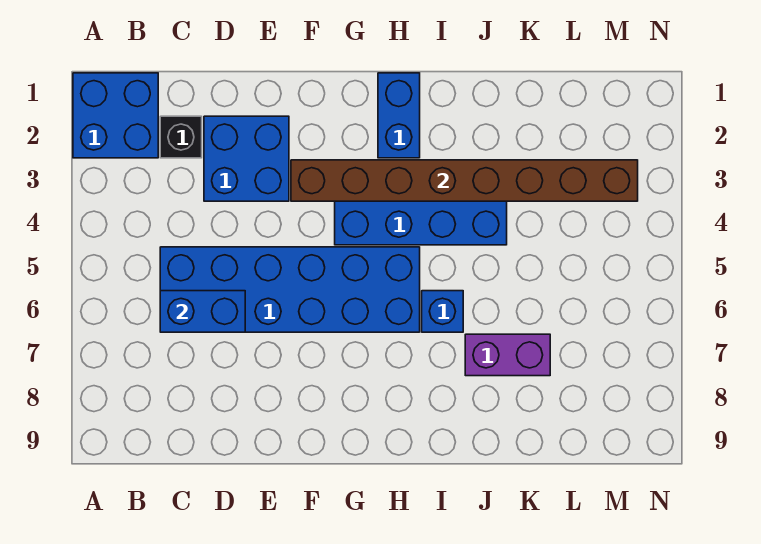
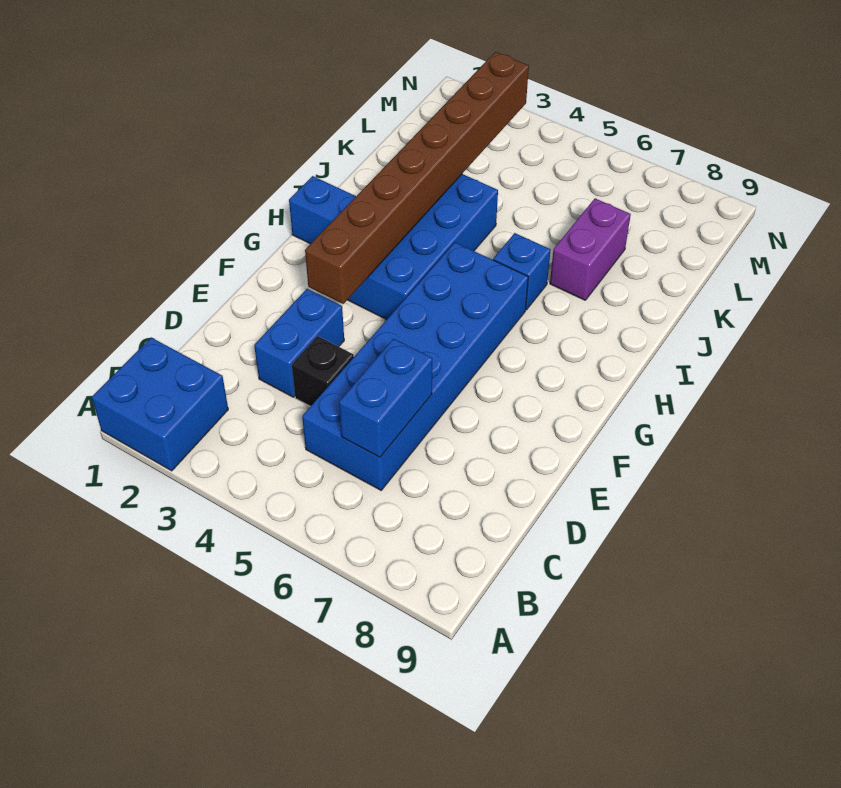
black 1x1 brick [160,116,202,158] -> black 1x1 brick moved to [292,336,354,407]
blue 2x2 brick [204,116,289,201] -> blue 1x2 brick [254,289,344,397]

